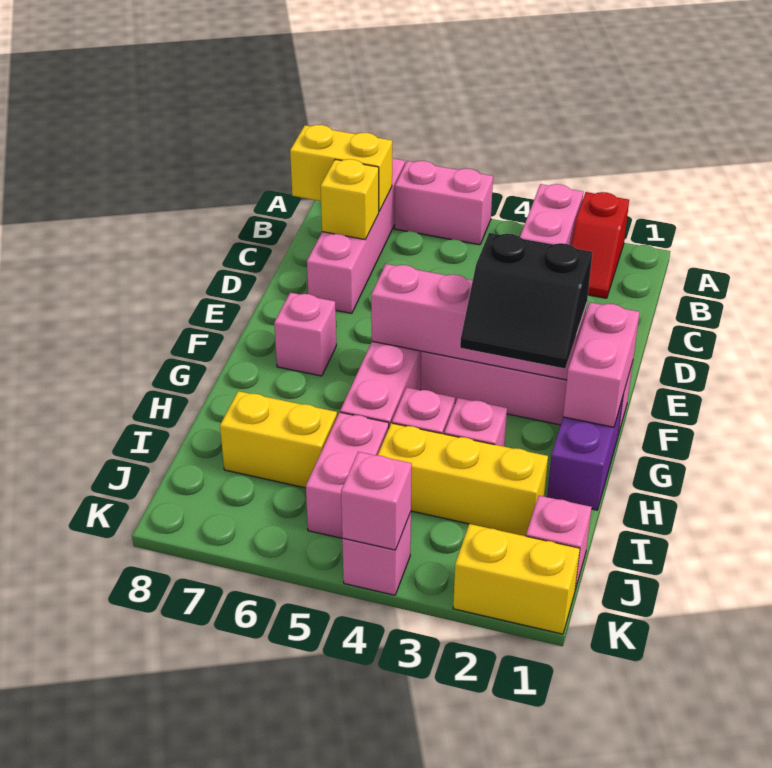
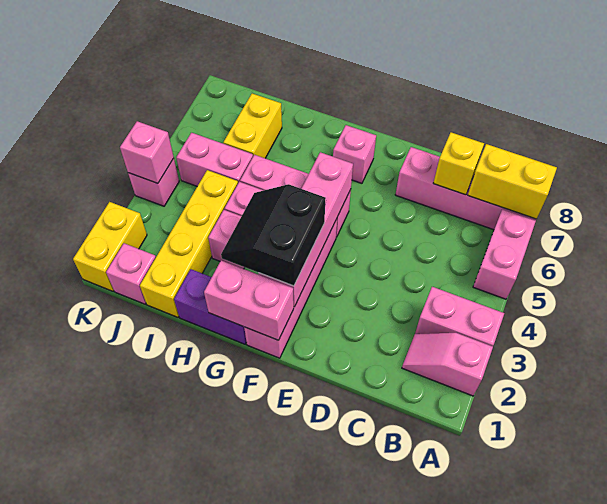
red 1x2 slope [571,192,629,298] -> pink 1x2 slope [402,333,493,396]
yellow 1x2 brick [290,125,392,211] -> yellow 1x2 brick turned to [468,144,557,219]
yellow 1x3 brick [378,423,548,536] -> yellow 1x4 brick [140,170,238,317]

